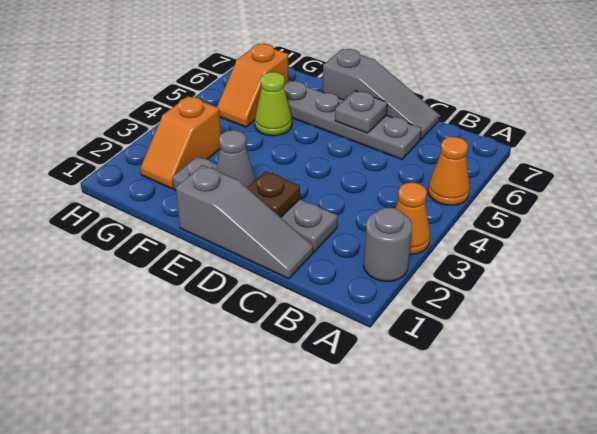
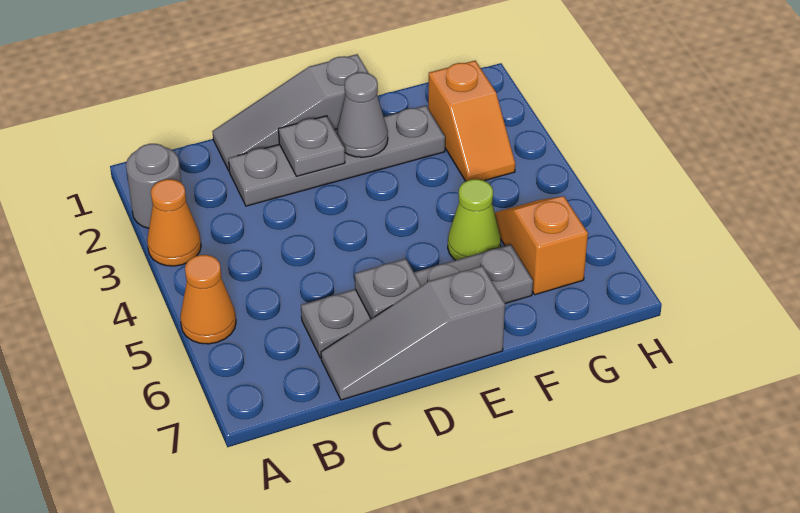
brown 1x1 plate [247,171,300,217] -> grey 1x1 plate [278,116,345,176]
orange 1x2 slope [140,96,221,189] -> orange 1x2 slope turned to [428,61,515,181]

